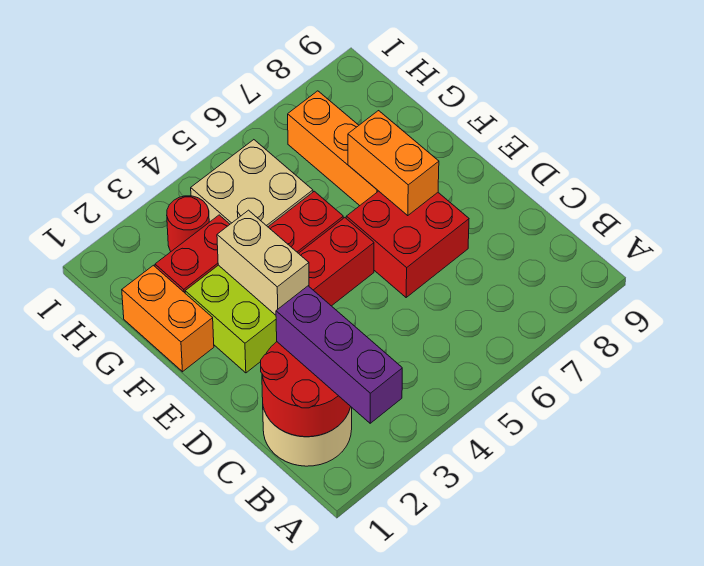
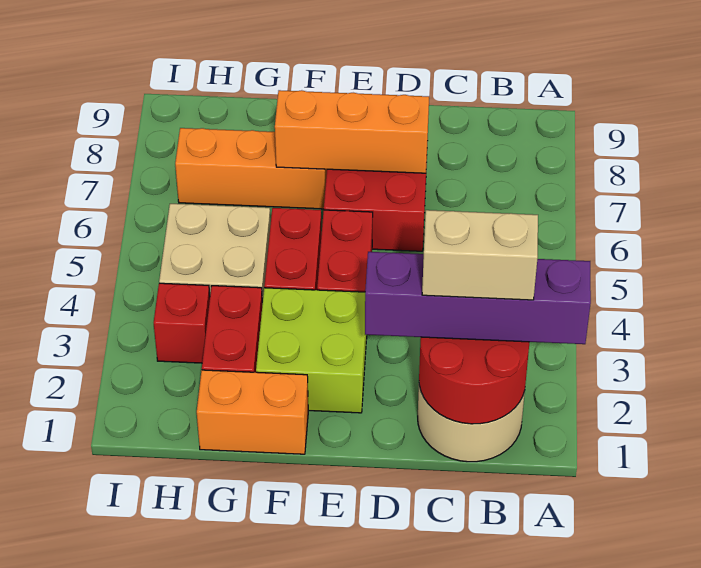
purple 1x3 brick [276,286,402,423] -> purple 1x4 brick [365,252,591,344]
tan 1x2 brick [217,210,309,315] -> tan 1x2 brick moved to [422,210,538,300]
orange 1x2 brick [348,111,439,215] -> orange 1x3 brick [275,90,429,173]
red 1x1 round brick [167,196,209,251] -> red 1x1 brick [154,283,210,363]

